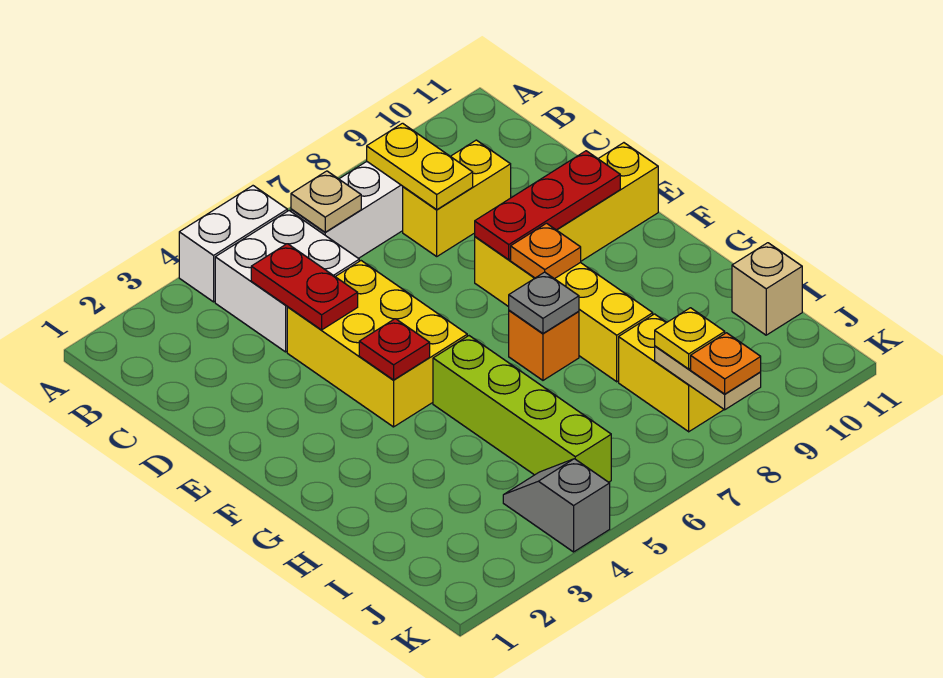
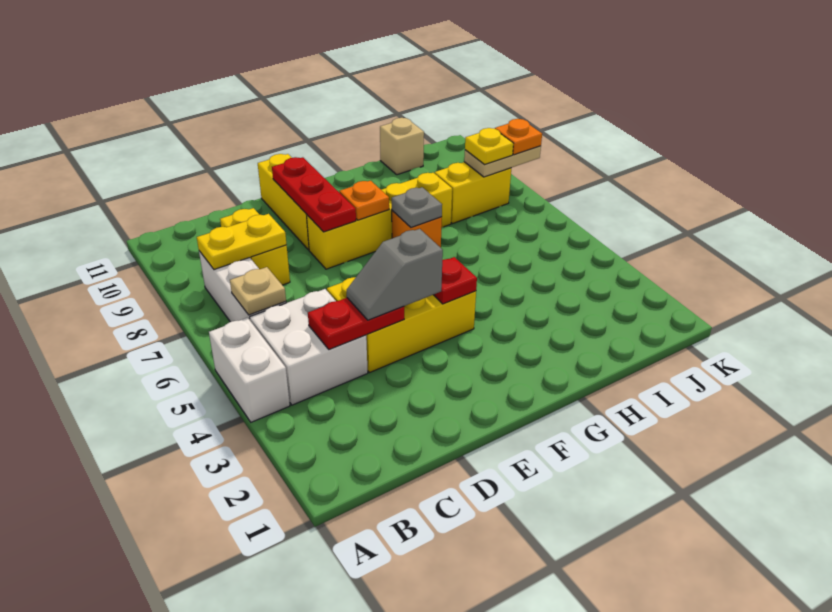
lime 1x4 brick [433,336,611,482] -> none
grey 1x2 slope [503,459,610,552] -> grey 1x2 slope moved to [347,229,443,320]

